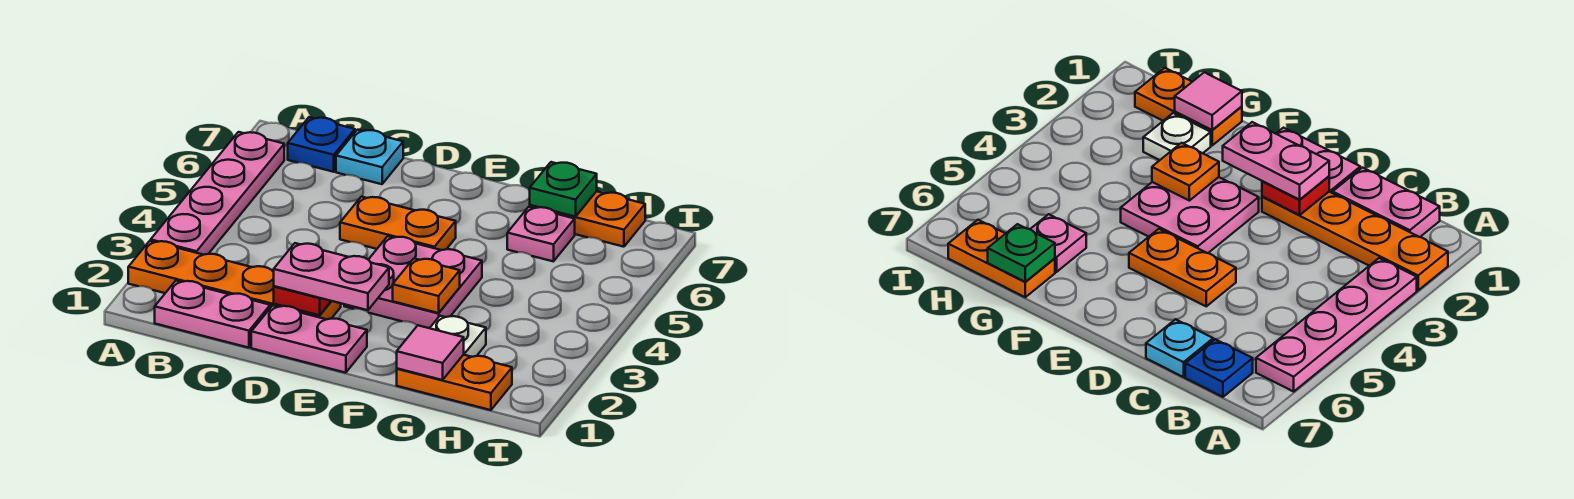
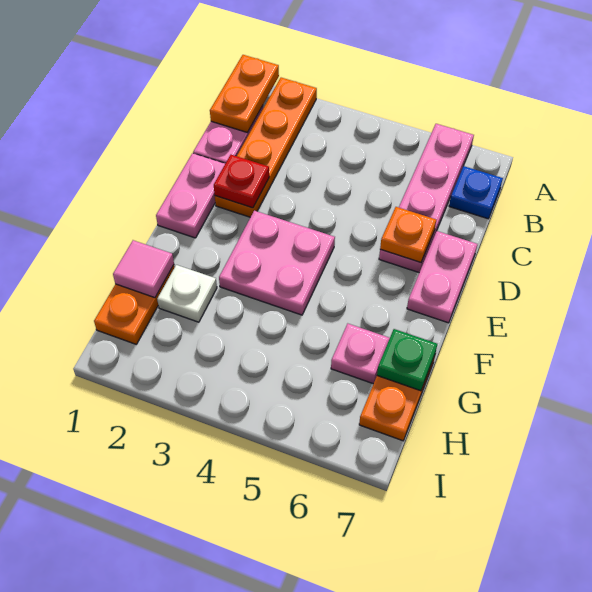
pink 1x4 plate [151,132,284,255] -> pink 1x4 plate turned to [379,124,474,272]
cyan 1x1 plate [336,130,403,184] -> none
pink 1x2 plate [274,243,389,310] -> pink 1x2 plate moved to [407,231,477,323]
orange 1x2 plate [340,197,456,250] -> orange 1x2 plate moved to [210,55,279,132]
orange 1x1 plate [393,258,460,313] -> orange 1x1 plate moved to [380,207,436,262]

